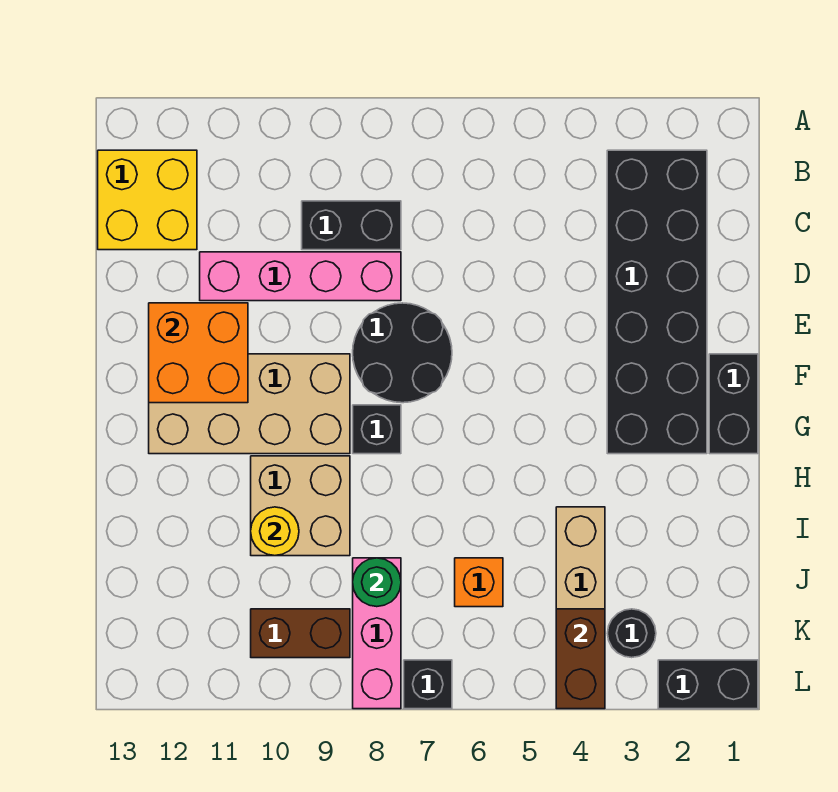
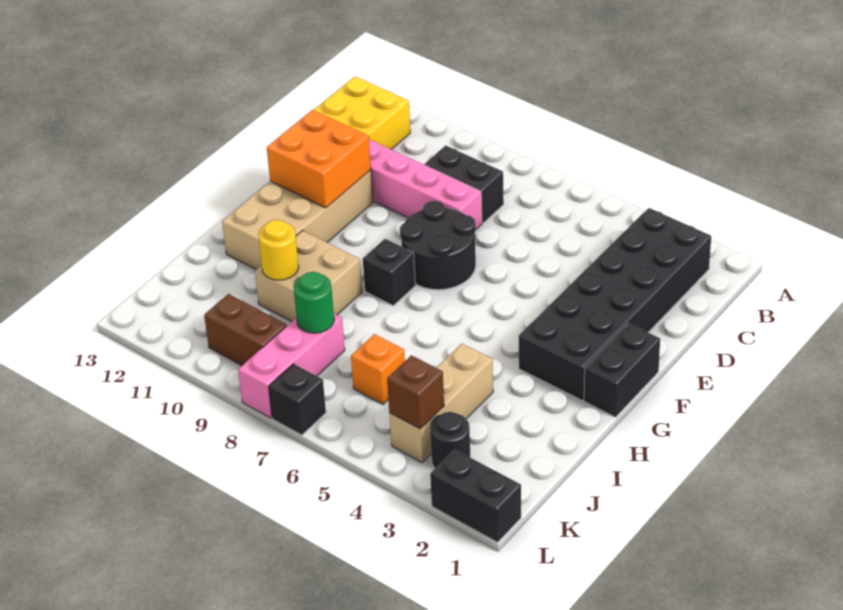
tan 2x4 brick [149,354,350,454] -> tan 2x4 brick turned to [222,170,373,270]
brown 1x2 brick [556,609,605,709] -> brown 1x1 brick [387,355,444,429]

